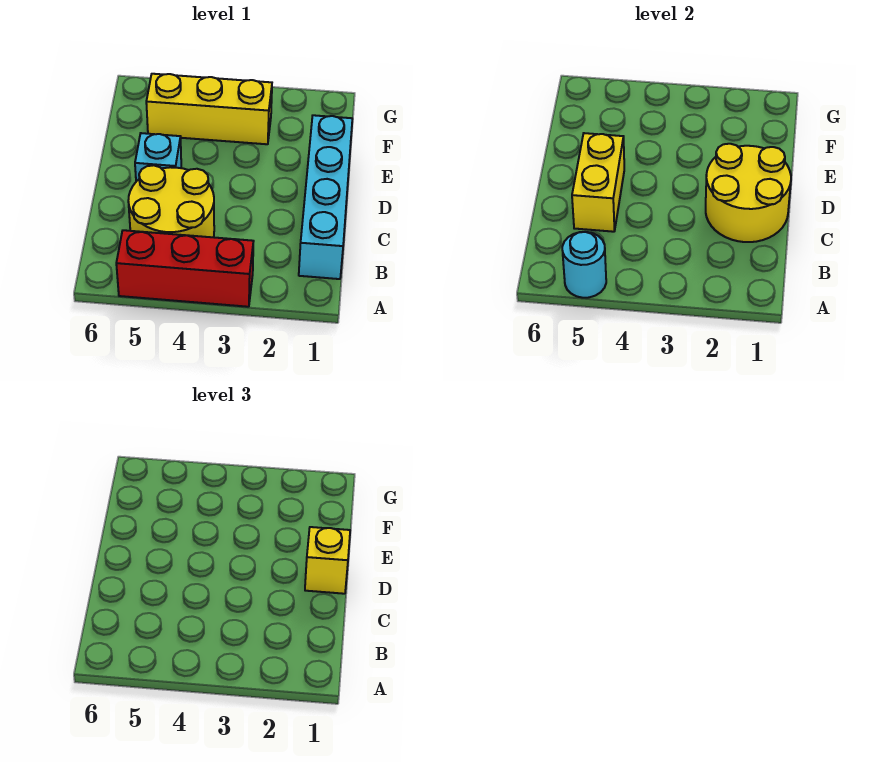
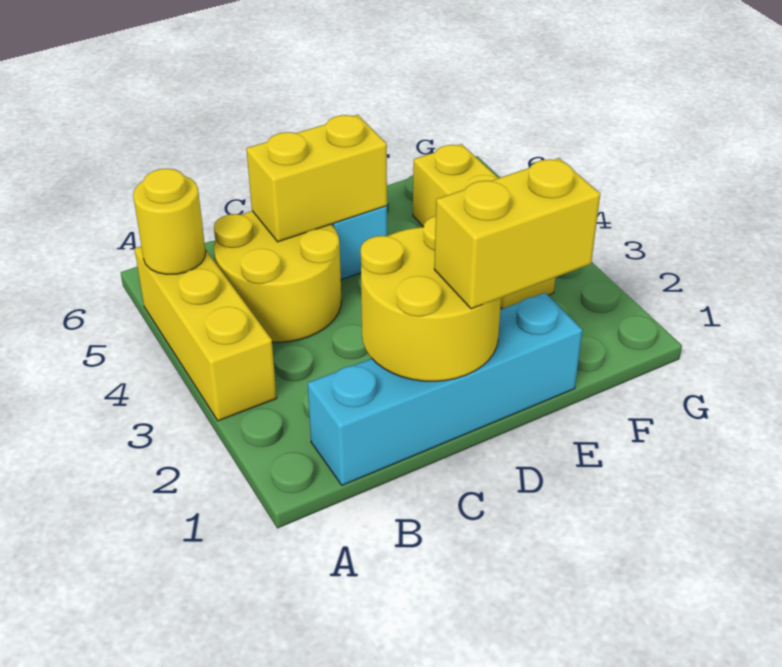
red 1x3 brick [116,230,254,307] -> yellow 1x3 brick [135,246,277,421]
cyan 1x1 round brick [562,232,606,298] -> yellow 1x1 round brick [133,168,206,274]
yellow 1x1 brick [305,527,350,594] -> yellow 1x2 brick [434,158,600,309]

